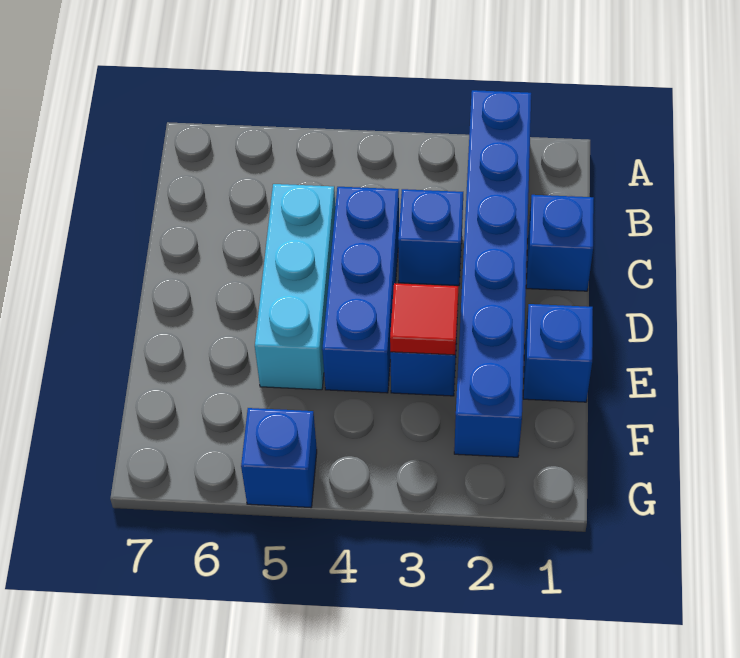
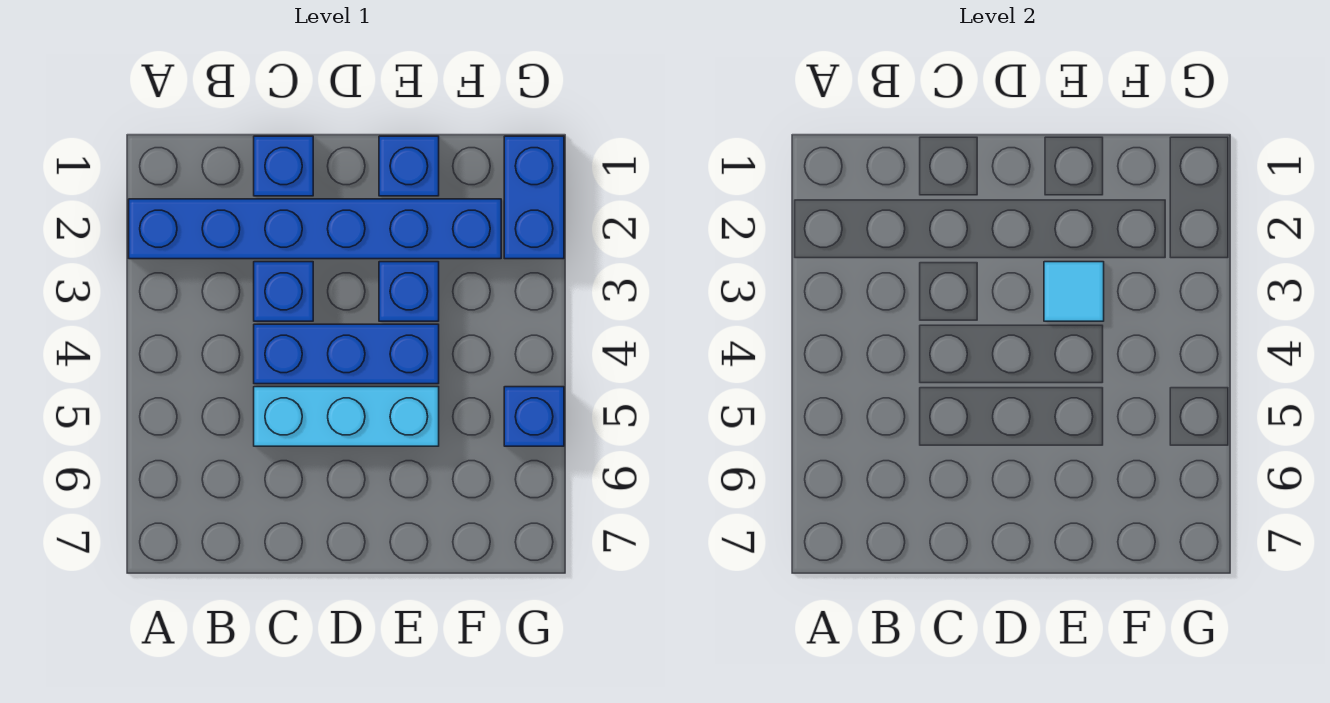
red 1x1 tile [390,283,459,355] -> cyan 1x1 tile [1044,262,1104,321]
none -> blue 1x2 brick [504,136,564,259]

